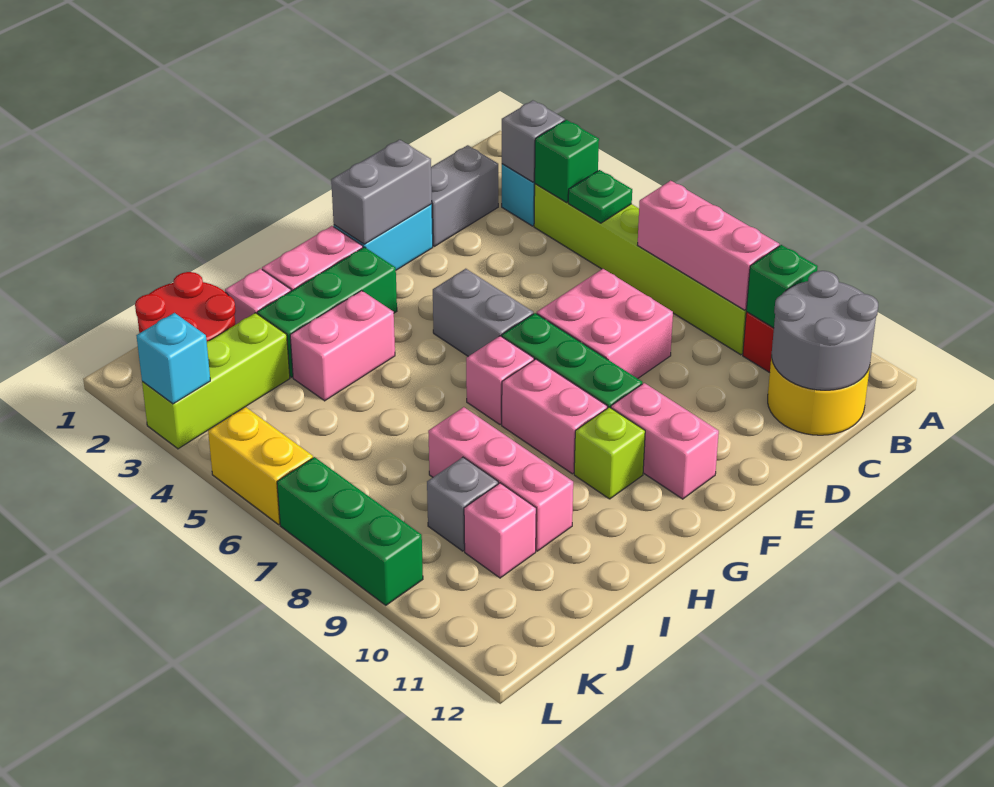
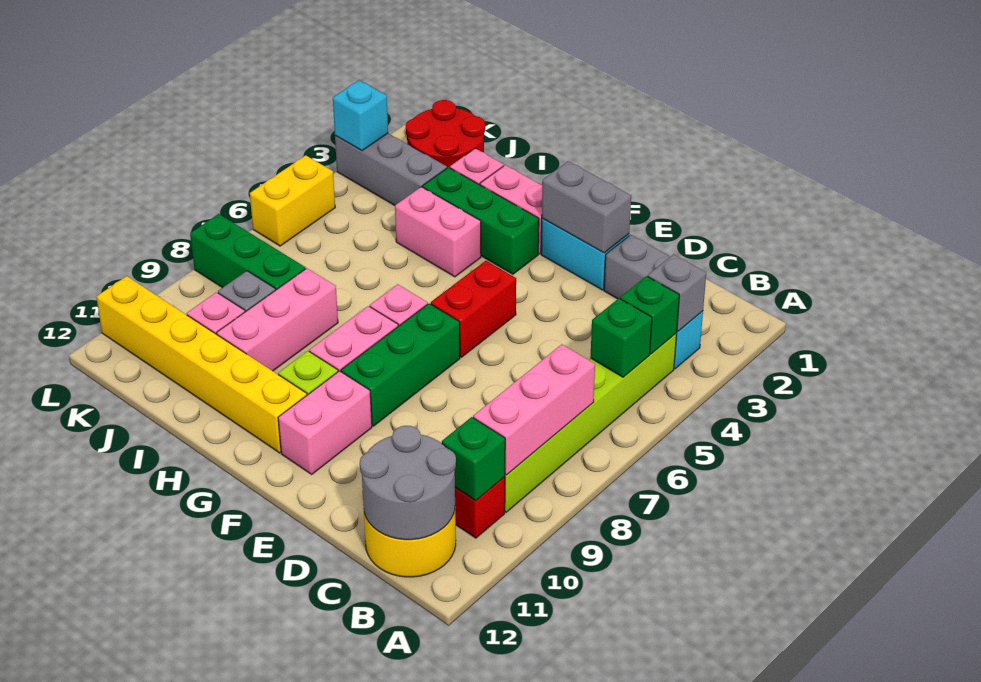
green 1x1 plate [568,170,632,223] -> green 1x1 brick [590,298,652,377]
pink 2x2 brick [537,269,673,379] -> none
grey 1x2 brick [433,269,533,356] -> red 1x2 brick [431,261,516,357]
none -> yellow 1x6 brick [96,276,307,453]
lime 1x3 brick [142,313,290,449] -> grey 1x3 brick [335,133,447,205]
green 1x3 brick [277,457,423,605] -> green 1x3 brick turned to [190,214,306,290]

